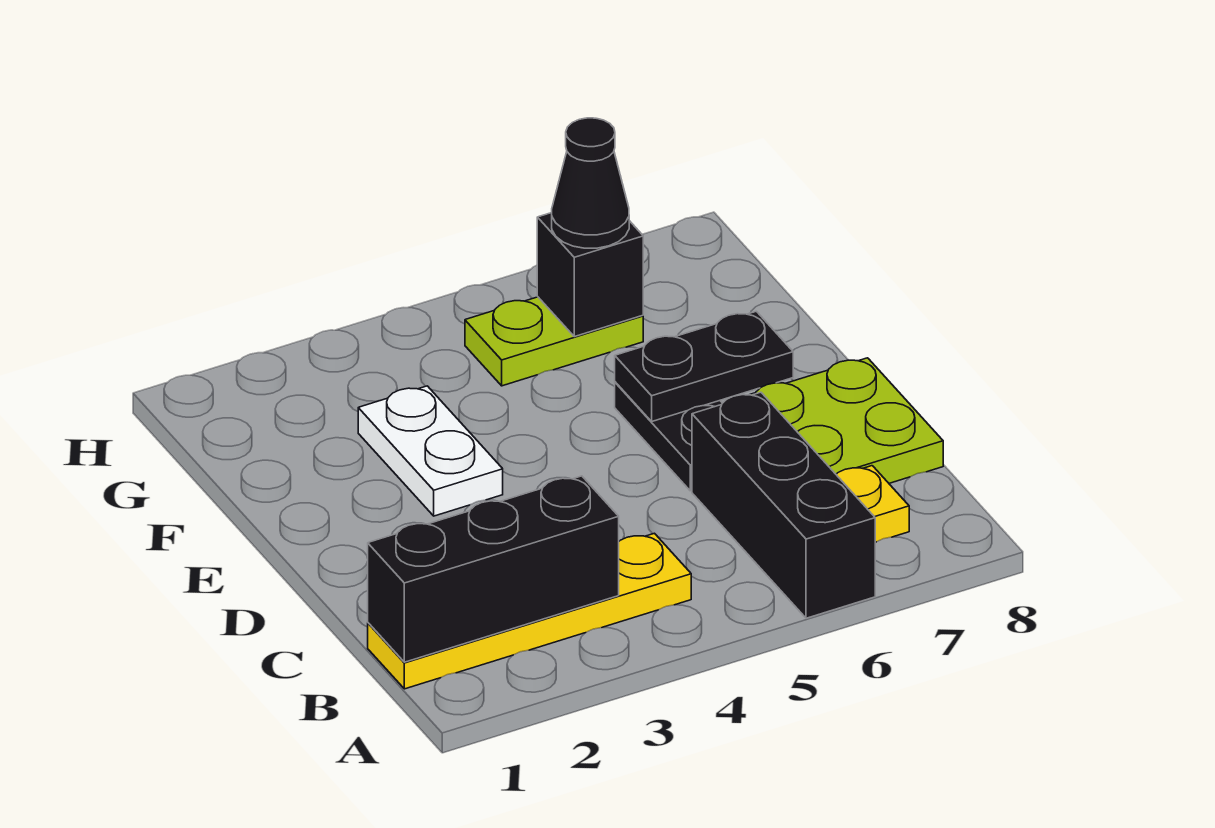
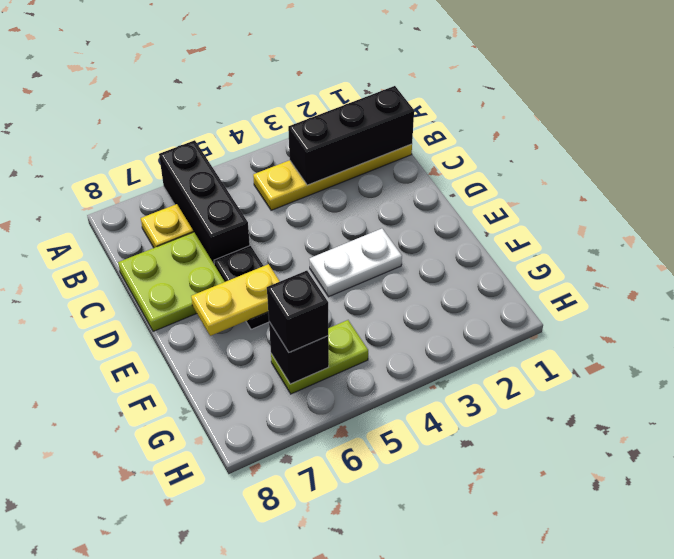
white 1x2 plate [358,386,503,516] -> white 1x2 plate turned to [309,229,402,297]
black 1x2 plate [615,311,793,421] -> yellow 1x2 plate [191,264,280,336]
black 1x1 cone [552,118,629,248] -> black 1x1 brick [267,271,328,352]

